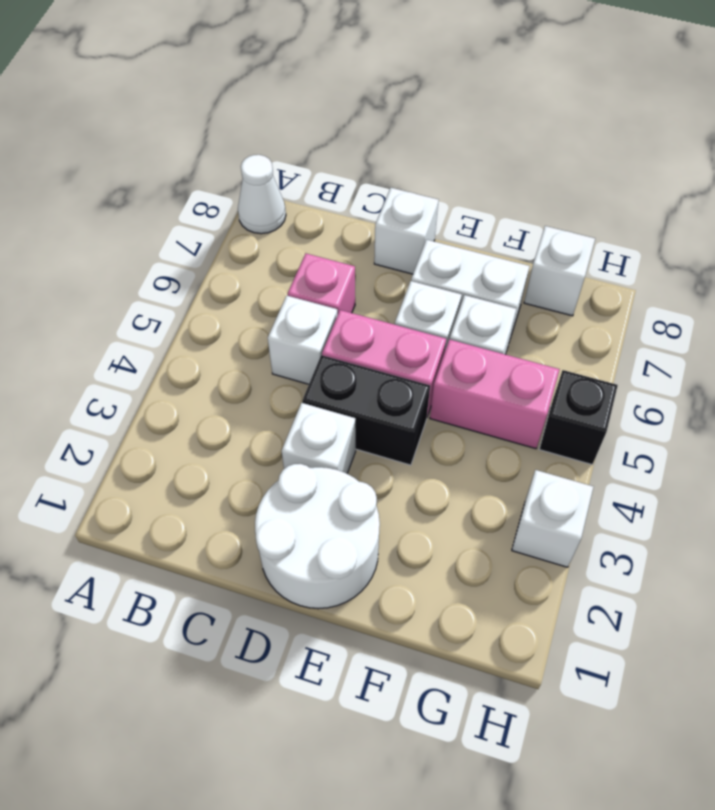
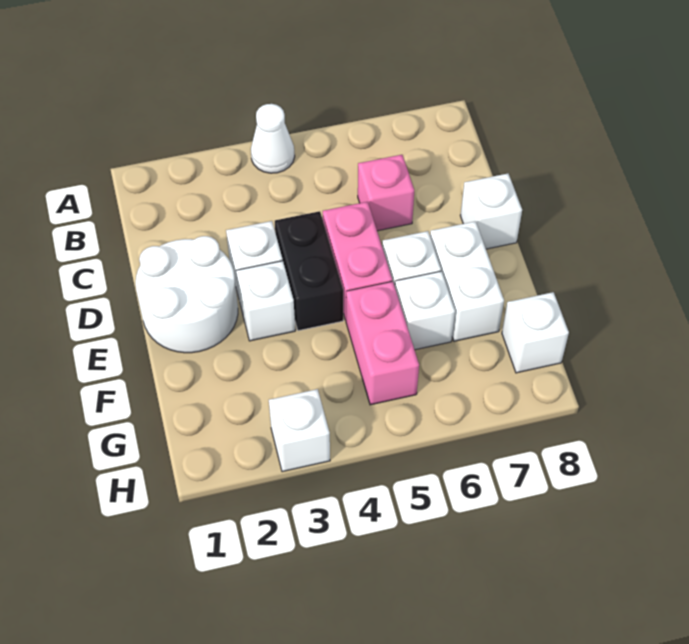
white 1x1 cone [238,155,286,234] -> white 1x1 cone moved to [251,104,295,173]
white 1x1 brick [268,296,337,384] -> white 1x1 brick moved to [236,261,295,341]
black 1x1 brick [539,370,618,464] -> none

